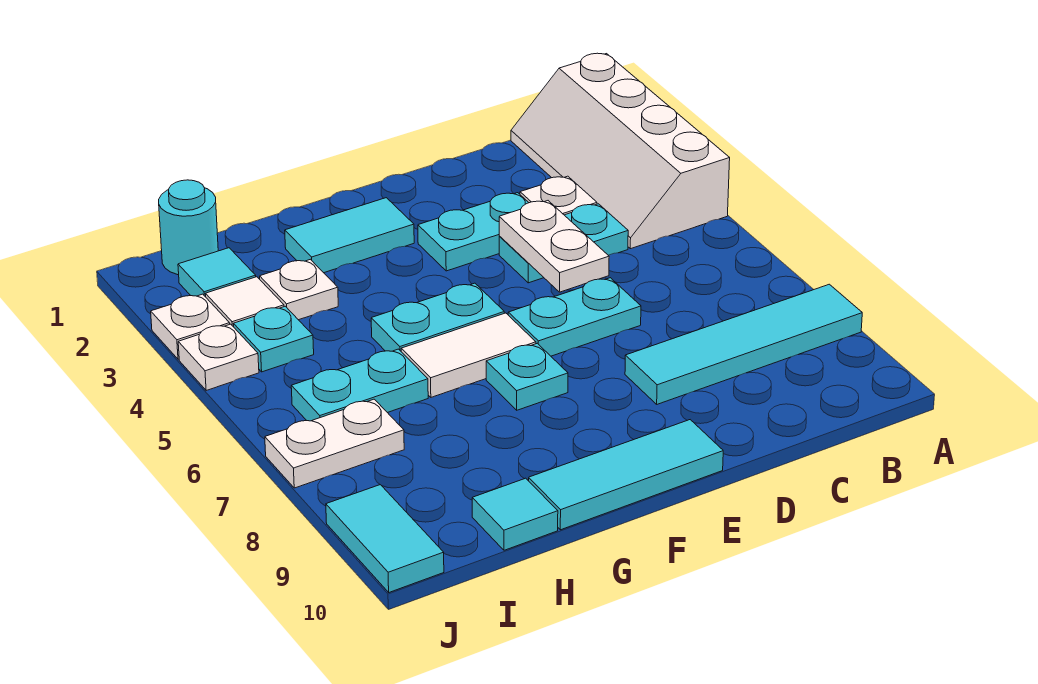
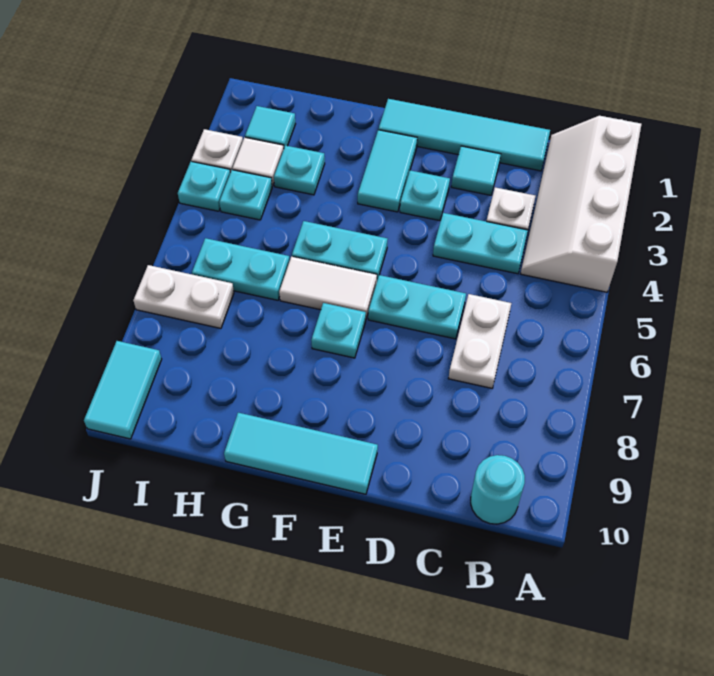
cyan 1x4 tile [625,284,862,404] -> cyan 1x4 tile moved to [379,99,550,171]
cyan 1x2 plate [418,193,529,271] -> cyan 1x1 plate [400,170,450,221]
white 1x2 plate [499,201,609,292] -> white 1x2 plate moved to [448,294,511,388]
cyan 1x2 tile [285,198,414,273] -> cyan 1x2 tile turned to [358,130,417,212]
white 1x1 plate [260,259,338,320] -> cyan 1x1 plate [274,145,325,195]
cyan 1x1 tile [472,478,558,550] -> cyan 1x1 tile moved to [451,146,501,195]
cyan 1x1 round brick [159,180,218,275] -> cyan 1x1 round brick moved to [471,455,525,524]
white 1x1 plate [178,324,259,390] -> cyan 1x1 plate [178,161,230,211]

